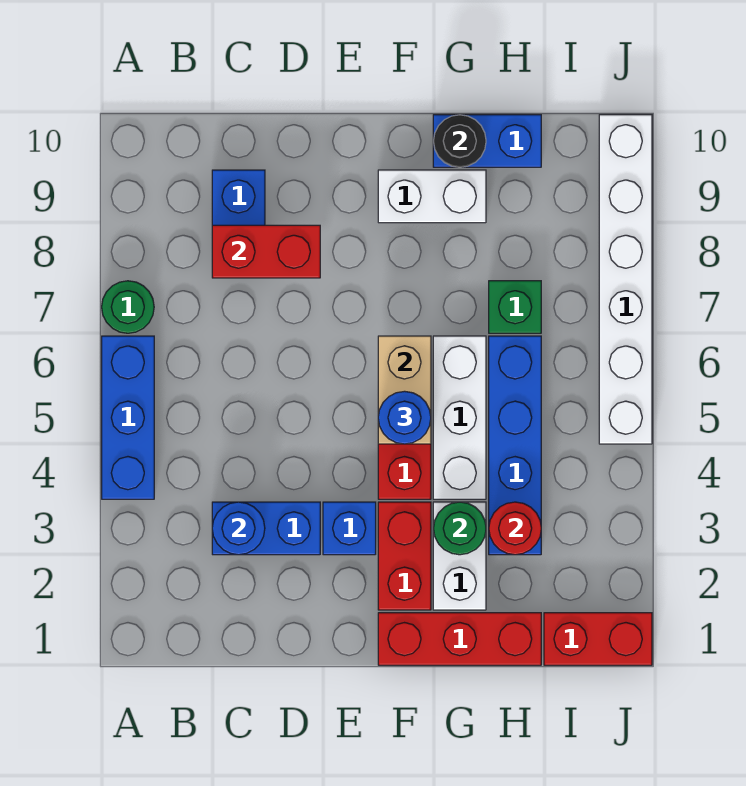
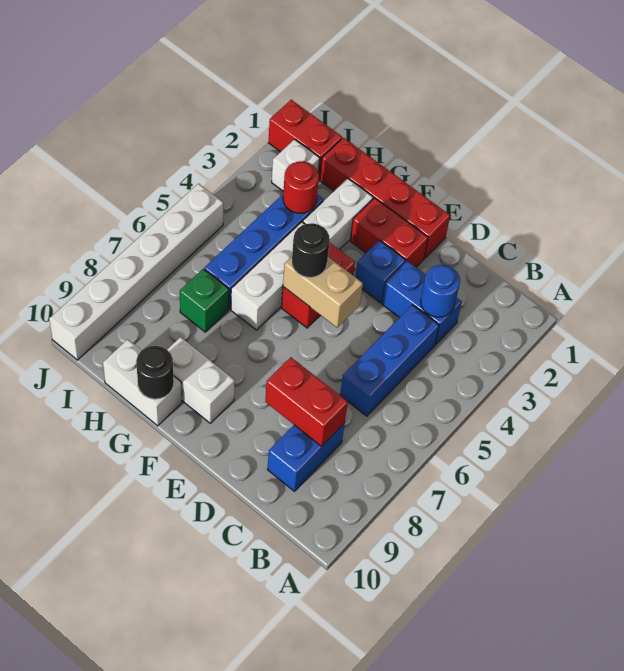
blue 1x3 brick [102,336,154,499] -> blue 1x3 brick moved to [340,305,439,416]
green 1x1 round brick [102,281,154,333] -> none
red 1x3 brick [378,613,541,665] -> red 1x4 brick [320,138,450,258]
red 1x2 brick [378,502,431,610] -> red 1x2 brick turned to [350,198,428,267]
tan 1x2 brick [378,336,431,444] -> tan 1x2 brick turned to [283,257,363,328]
blue 1x1 round brick [378,391,431,444] -> black 1x1 round brick [292,223,330,277]
green 1x1 round brick [434,502,486,555] -> none
blue 1x2 brick [433,115,541,167] -> white 1x2 brick [103,339,182,426]
none -> white 1x1 brick [272,139,320,191]

